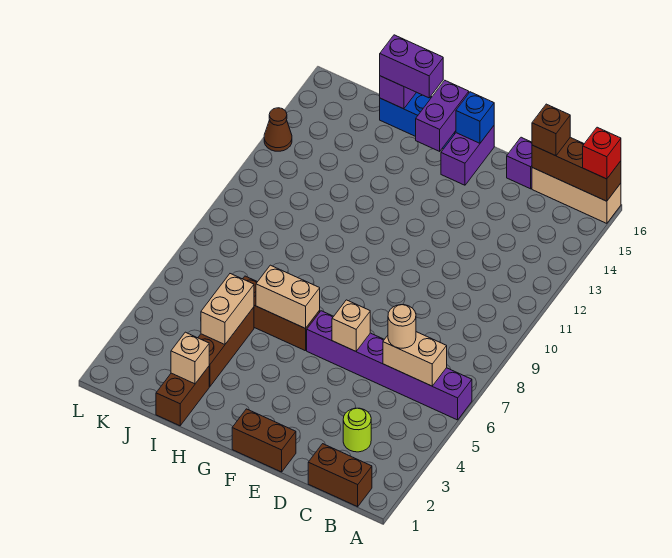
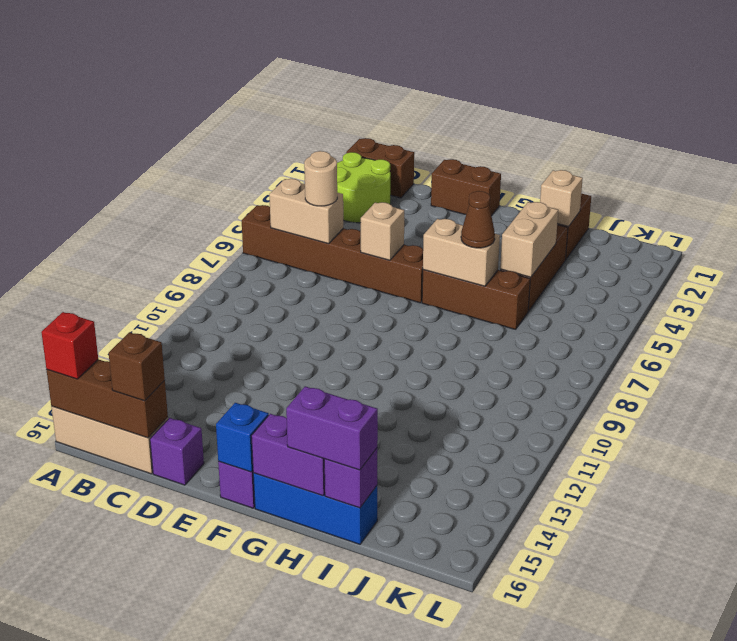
purple 1x6 brick [307,311,472,420] -> brown 1x6 brick [242,205,423,303]
lime 1x1 round brick [343,408,371,452] -> lime 2x2 round brick [337,152,390,223]
purple 1x2 brick [416,81,469,151] -> purple 1x2 brick turned to [251,414,325,496]
brown 1x1 cone [264,108,292,151] -> brown 1x1 cone moved to [461,191,495,248]

